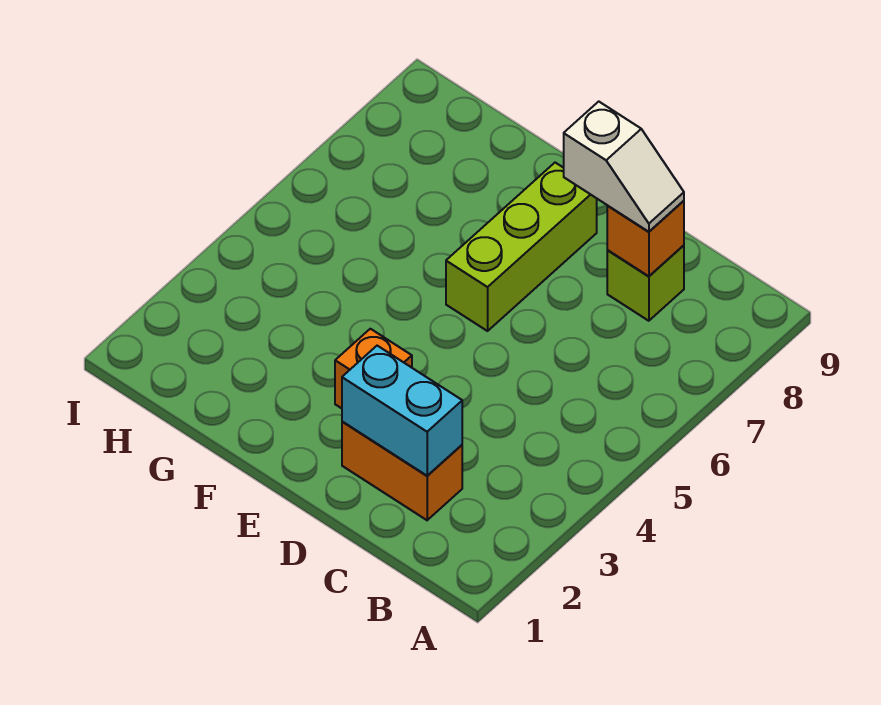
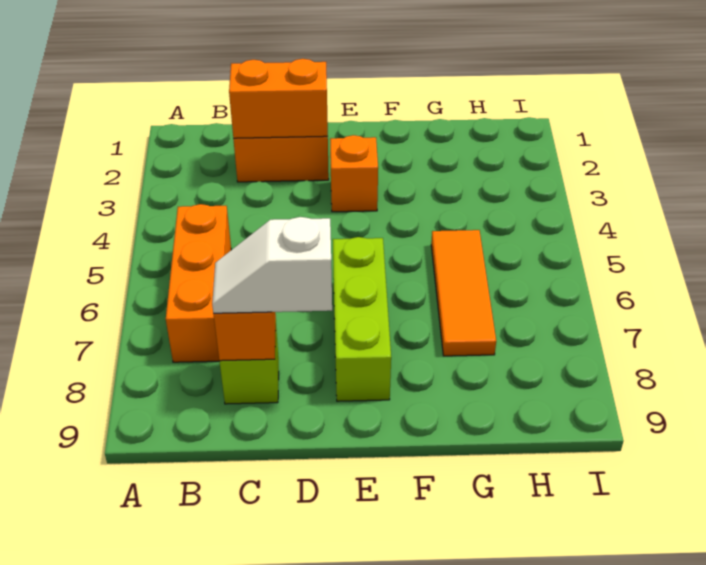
none -> orange 1x3 brick [166,204,231,362]
cyan 1x2 brick [342,346,462,476] -> orange 1x2 brick [229,59,328,138]
none -> orange 1x3 tile [431,230,496,356]

